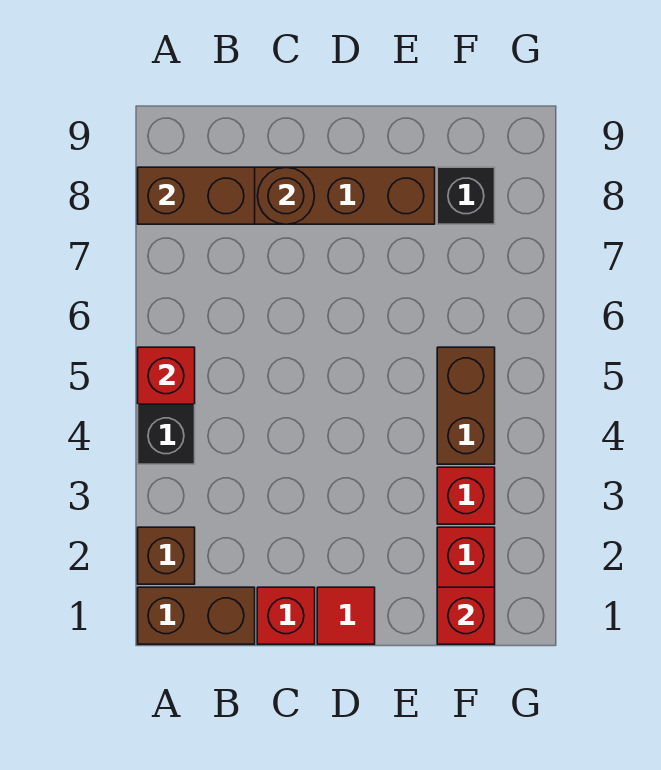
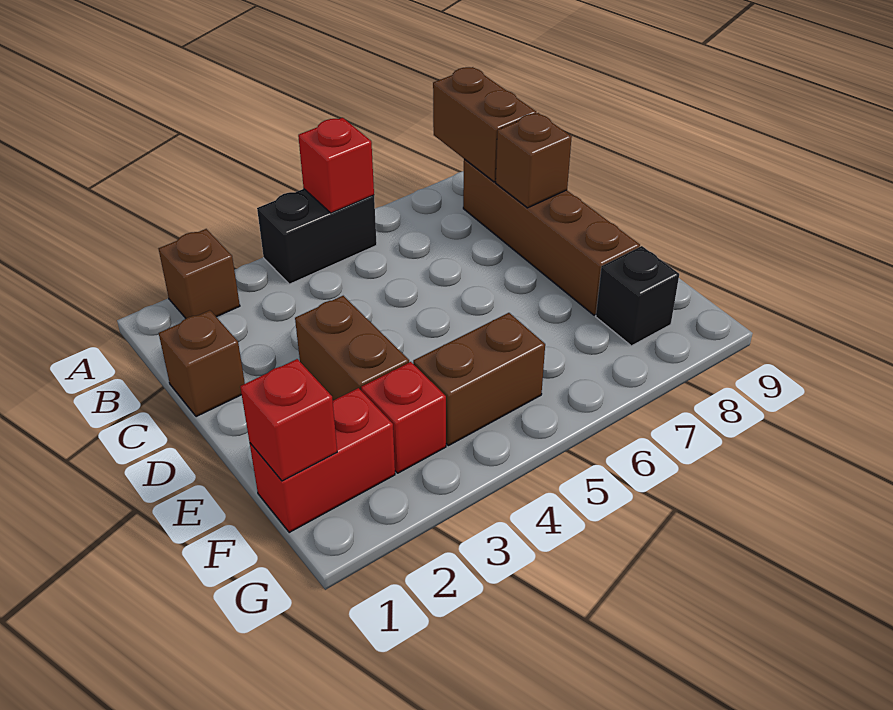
brown 1x2 brick [138,587,255,644] -> brown 1x2 brick moved to [295,296,409,400]
red 1x1 brick [257,587,315,644] -> brown 1x1 brick [159,310,245,417]
brown 1x1 round brick [258,167,315,224] -> brown 1x1 brick [496,113,572,208]
red 1x1 tile [317,587,375,644] -> none

